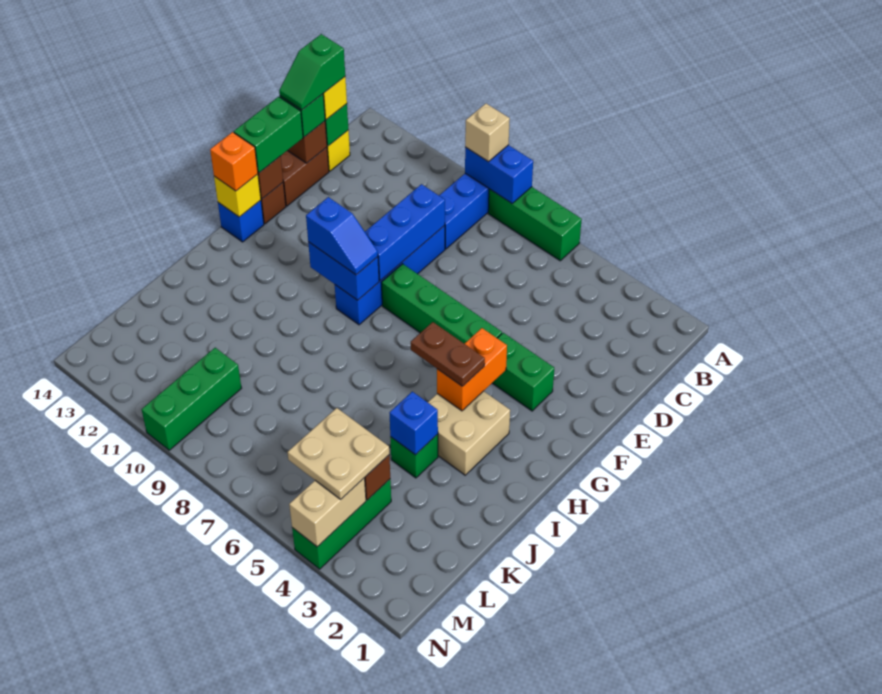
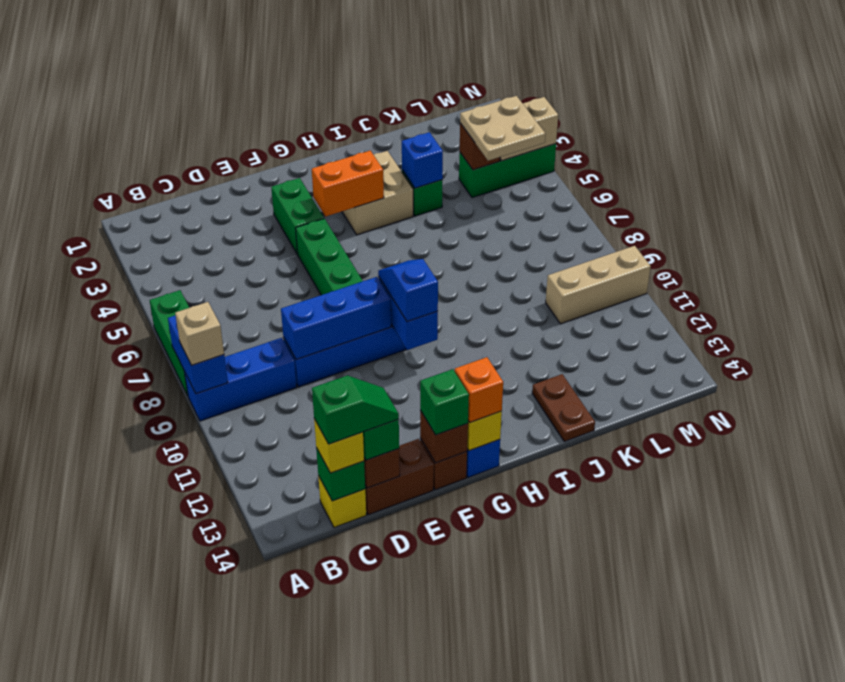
green 1x2 brick [234,97,303,173] -> green 1x1 brick [420,369,469,435]
brown 1x2 plate [411,322,485,386] -> brown 1x2 plate moved to [532,374,595,442]
green 1x3 brick [142,348,242,450] -> tan 1x3 brick [546,246,651,324]

